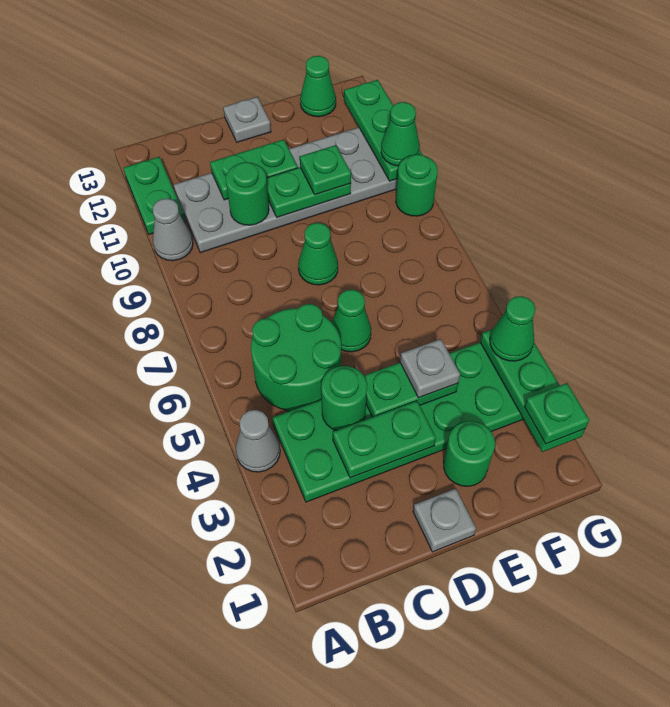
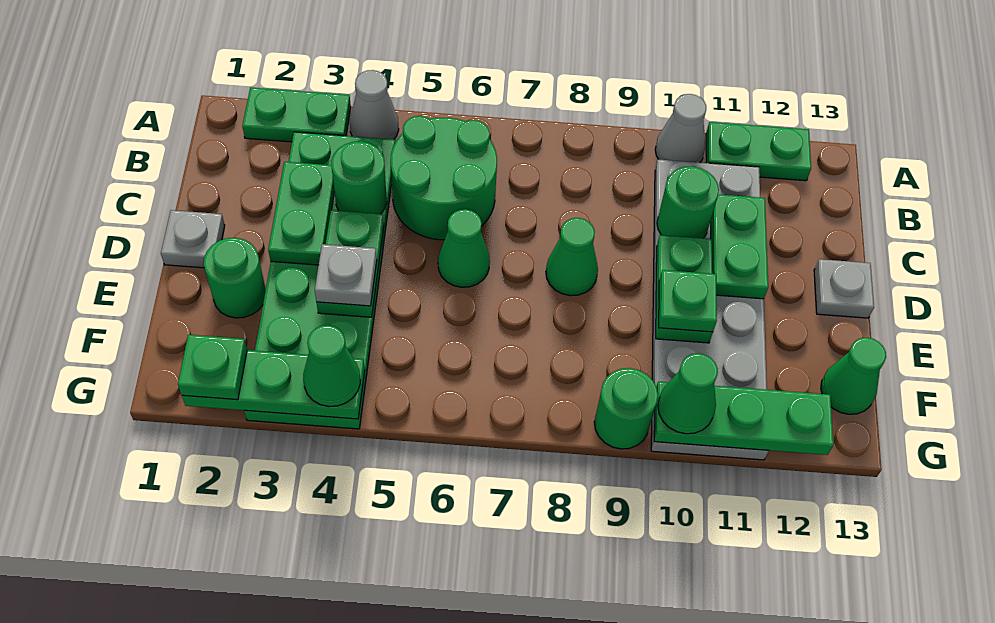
none -> green 1x2 plate [242,87,351,142]

